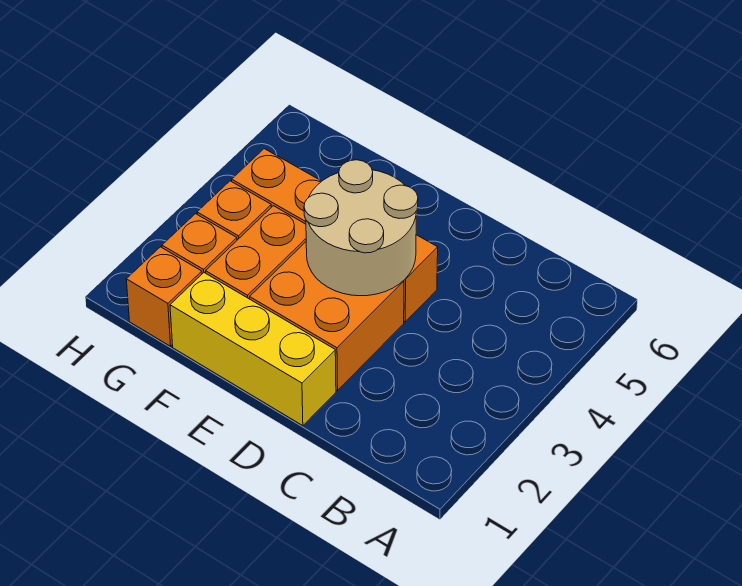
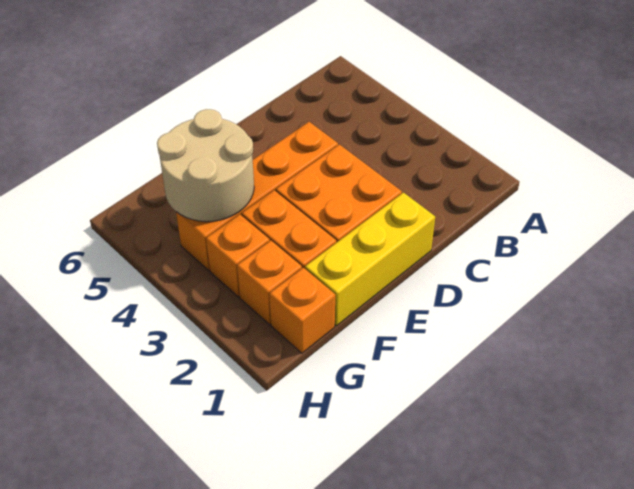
tan 2x2 round brick [304,160,418,296] -> tan 2x2 round brick moved to [157,109,254,222]

